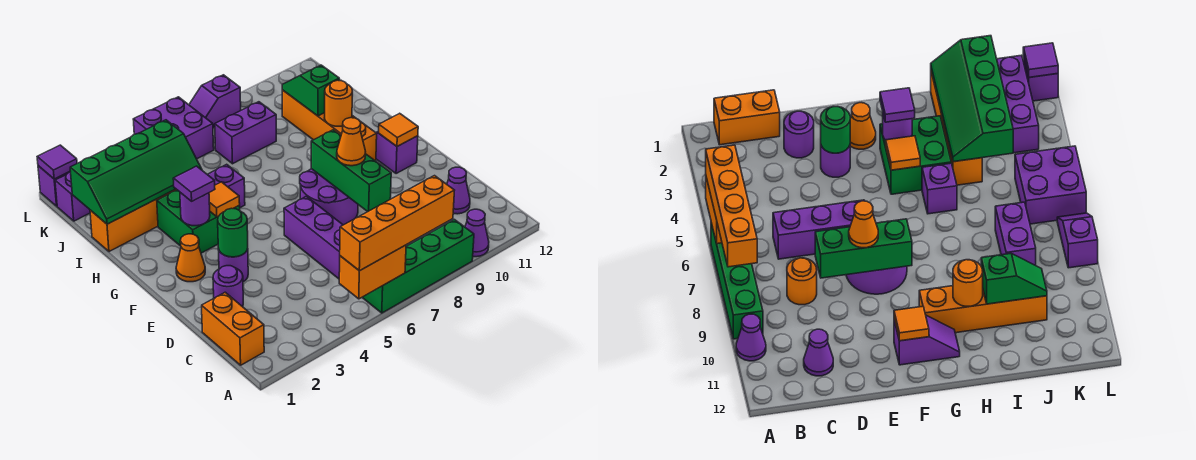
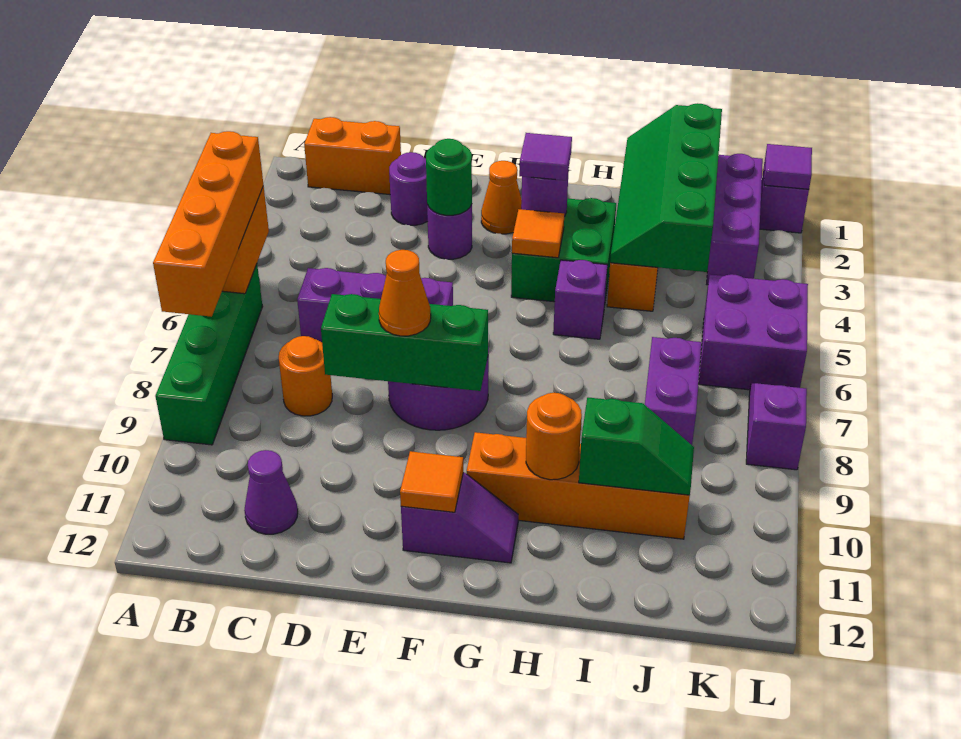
purple 1x1 cone [465,209,489,257] -> none

